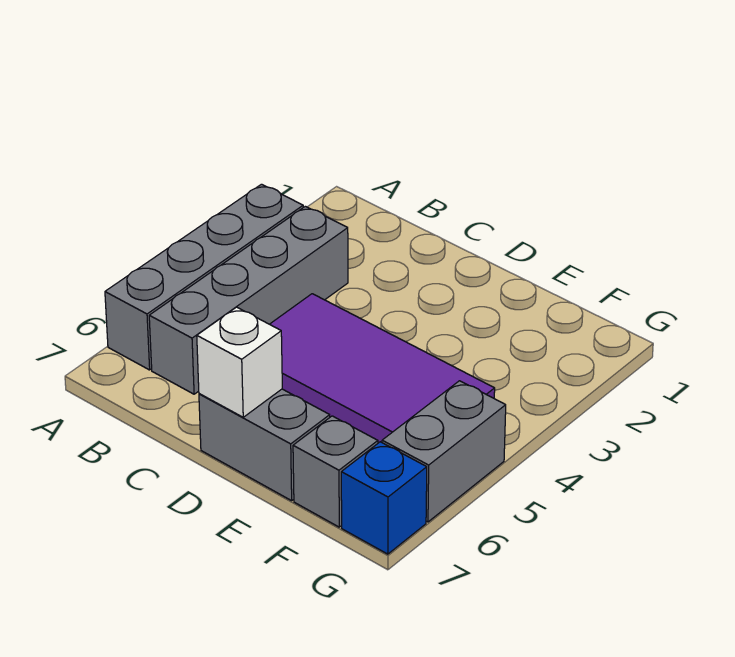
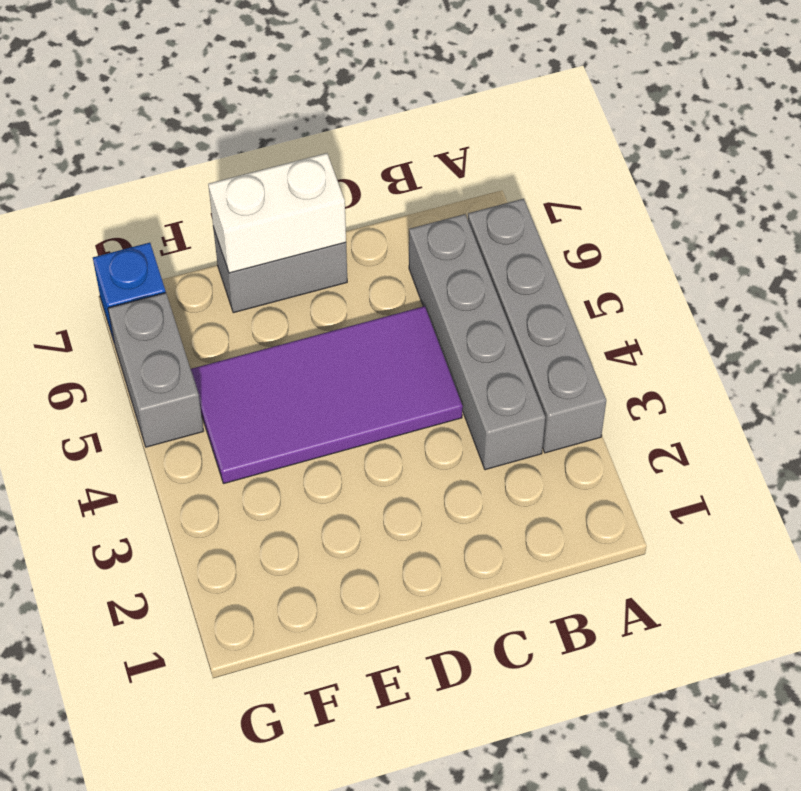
white 1x1 brick [197,307,282,417] -> white 1x2 brick [208,153,346,273]
grey 1x1 brick [293,416,378,527] -> none

